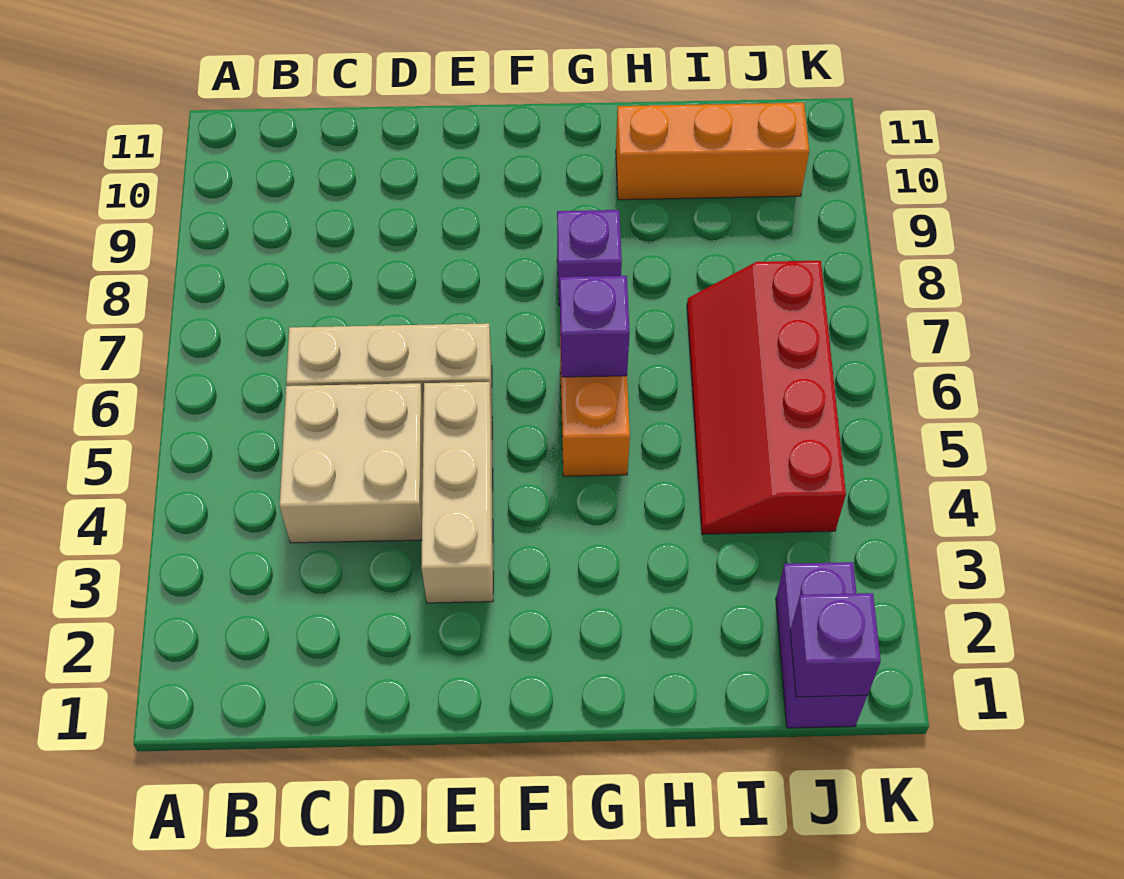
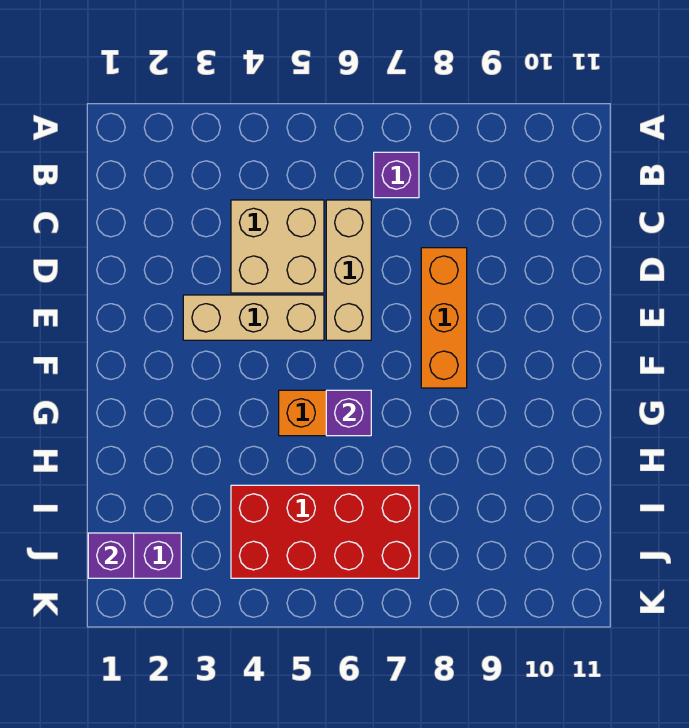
purple 1x1 brick [557,210,622,306] -> purple 1x1 brick moved to [374,152,419,198]
orange 1x3 brick [616,103,809,200] -> orange 1x3 brick moved to [421,248,467,388]
red 2x4 slope [687,261,846,534] -> red 2x4 brick [231,485,419,578]

